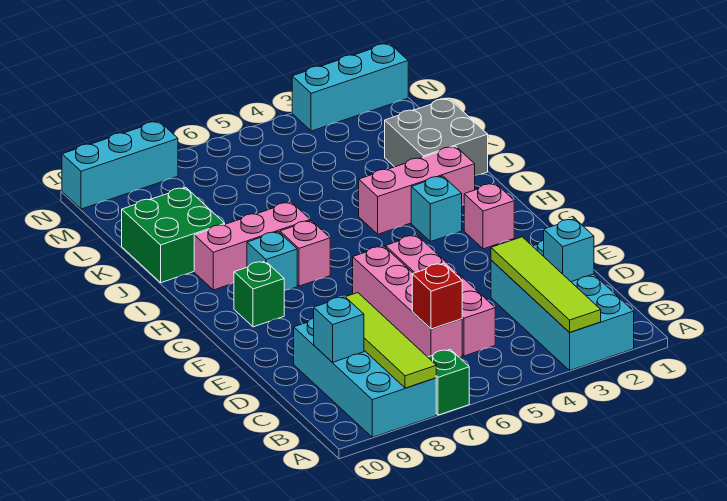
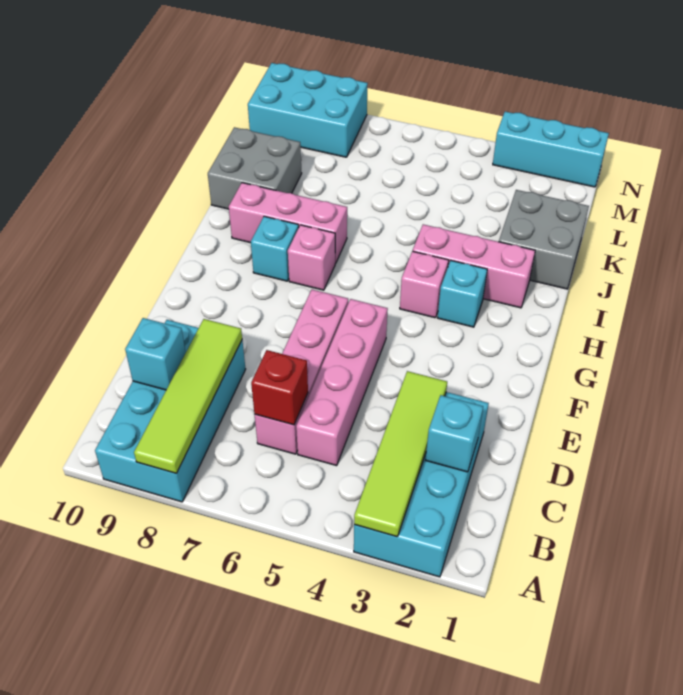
green 1x1 brick [428,349,469,415] -> none
pink 1x1 brick [464,183,514,249] -> pink 1x1 brick moved to [400,251,449,318]
green 1x1 brick [234,261,284,327] -> none
green 2x2 brick [122,188,225,283] -> grey 2x2 brick [208,127,302,209]
cyan 1x3 brick [62,121,178,209] -> cyan 2x3 brick [248,63,368,157]

